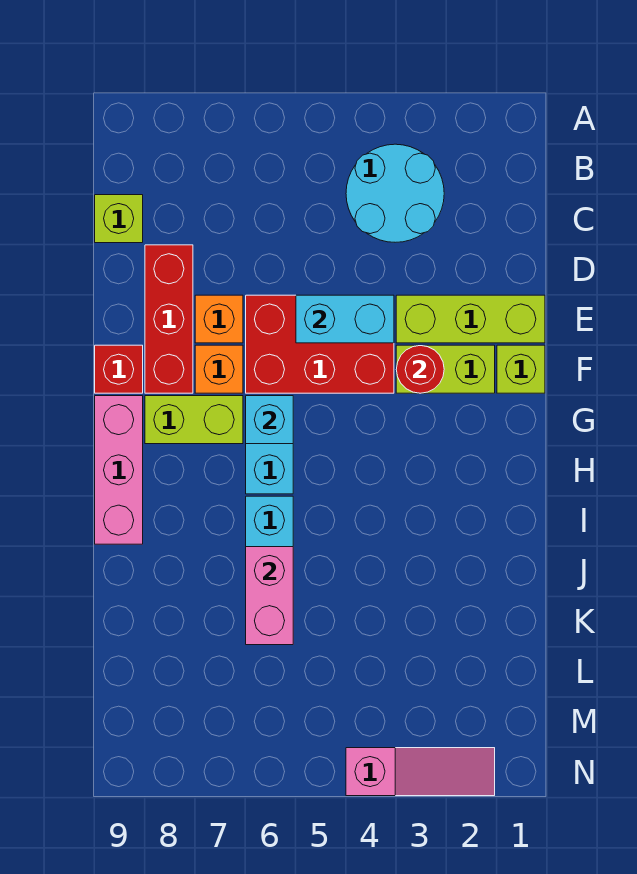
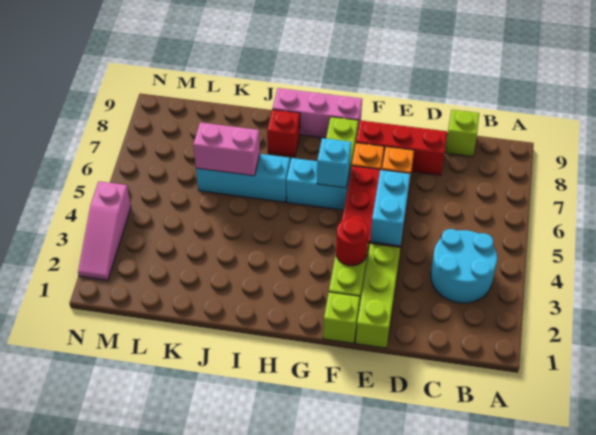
red 1x1 brick [95,345,143,393] -> red 1x1 brick moved to [267,109,300,157]

